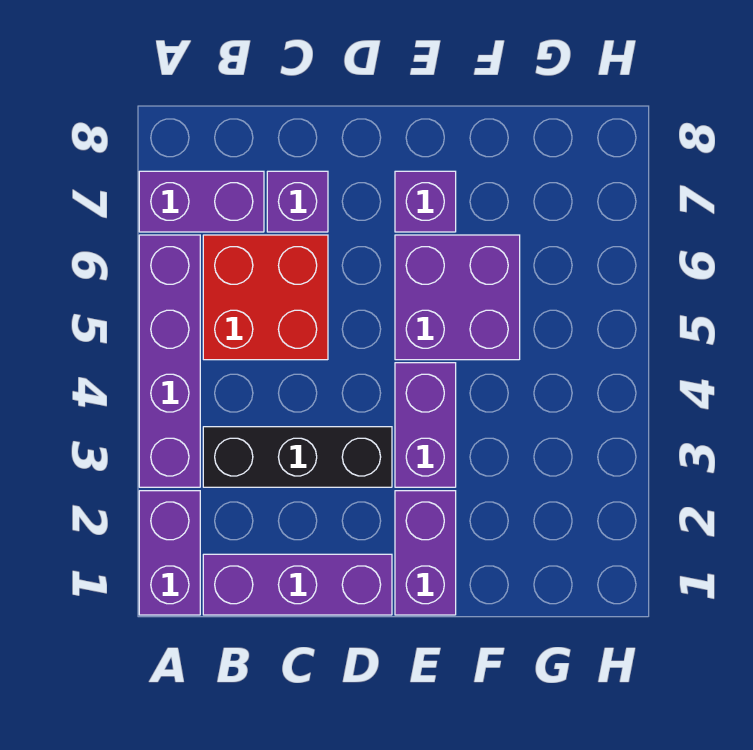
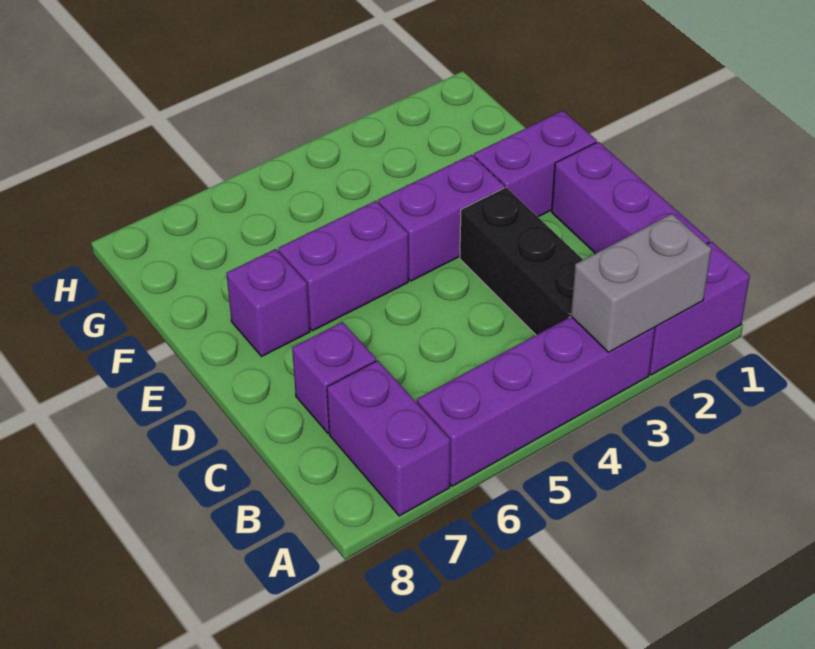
none -> grey 1x2 brick [571,214,711,352]
red 2x2 brick [203,235,328,360] -> none
purple 2x2 brick [395,235,520,360] -> purple 1x2 brick [278,201,408,331]

